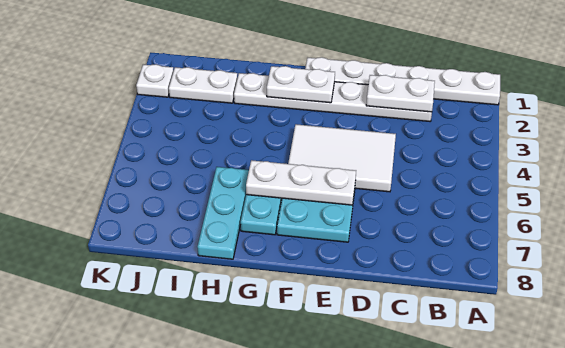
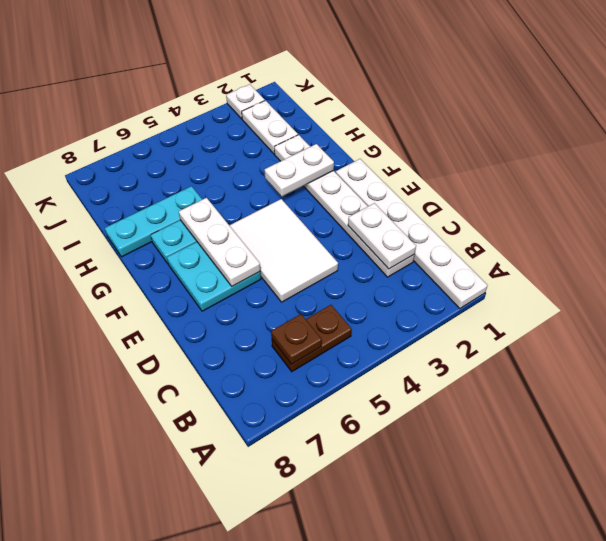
none -> brown 1x2 plate [272,305,352,372]
none -> brown 1x1 plate [271,314,322,364]
white 1x2 plate [267,66,335,103] -> white 1x2 plate turned to [264,144,334,197]

